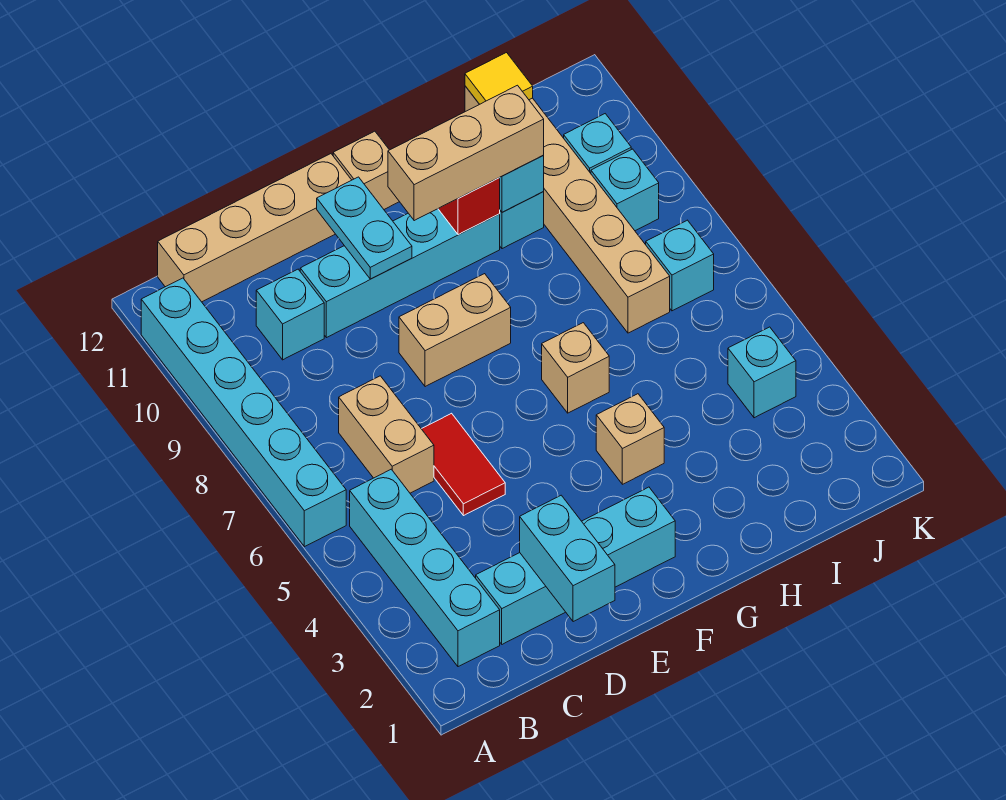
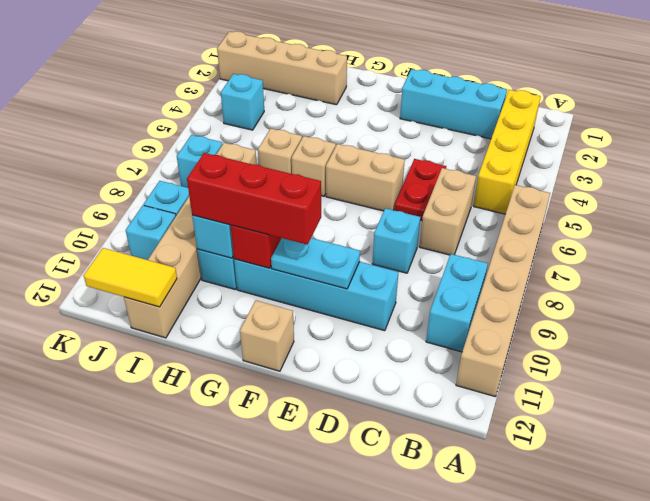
cyan 1x6 brick [141,278,346,547] -> tan 1x6 brick [456,185,550,397]
cyan 1x4 brick [350,469,500,667] -> yellow 1x4 brick [473,90,541,214]
tan 1x4 brick [158,154,351,302] -> tan 1x4 brick moved to [217,31,347,105]
cyan 1x4 brick [476,487,675,644] -> cyan 1x3 brick [400,69,507,139]
cyan 1x1 brick [256,269,324,360] -> cyan 1x1 brick moved to [372,208,420,273]
cyan 1x2 brick [520,495,615,622] -> cyan 1x2 brick moved to [426,254,488,352]
red 1x2 tile [422,413,505,516] -> red 1x2 plate [394,159,446,220]
tan 1x2 brick [399,274,511,387] -> tan 1x2 brick moved to [326,144,405,211]
cyan 1x2 plate [317,177,412,279] -> cyan 1x2 plate turned to [271,238,360,289]
tan 1x3 brick [388,85,544,221] -> red 1x3 brick [187,153,321,245]
tan 1x1 brick [596,394,664,484] -> tan 1x1 brick moved to [258,129,302,174]
yellow 1x1 tile [465,53,533,104] -> yellow 1x2 tile [84,248,177,307]

